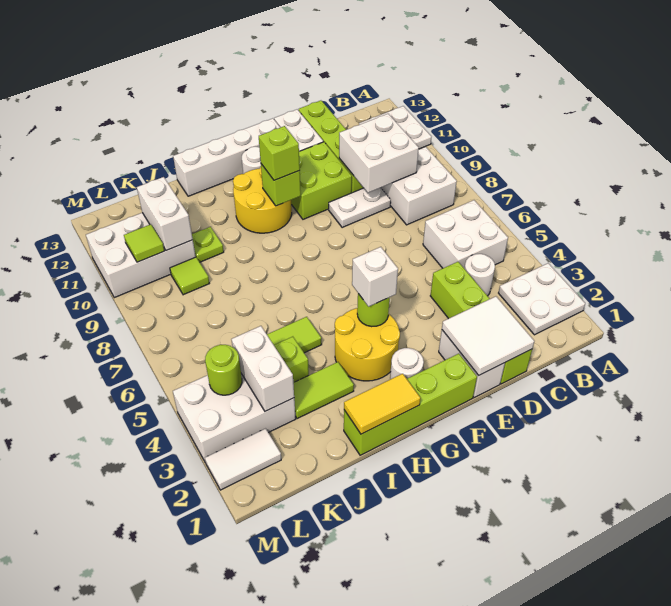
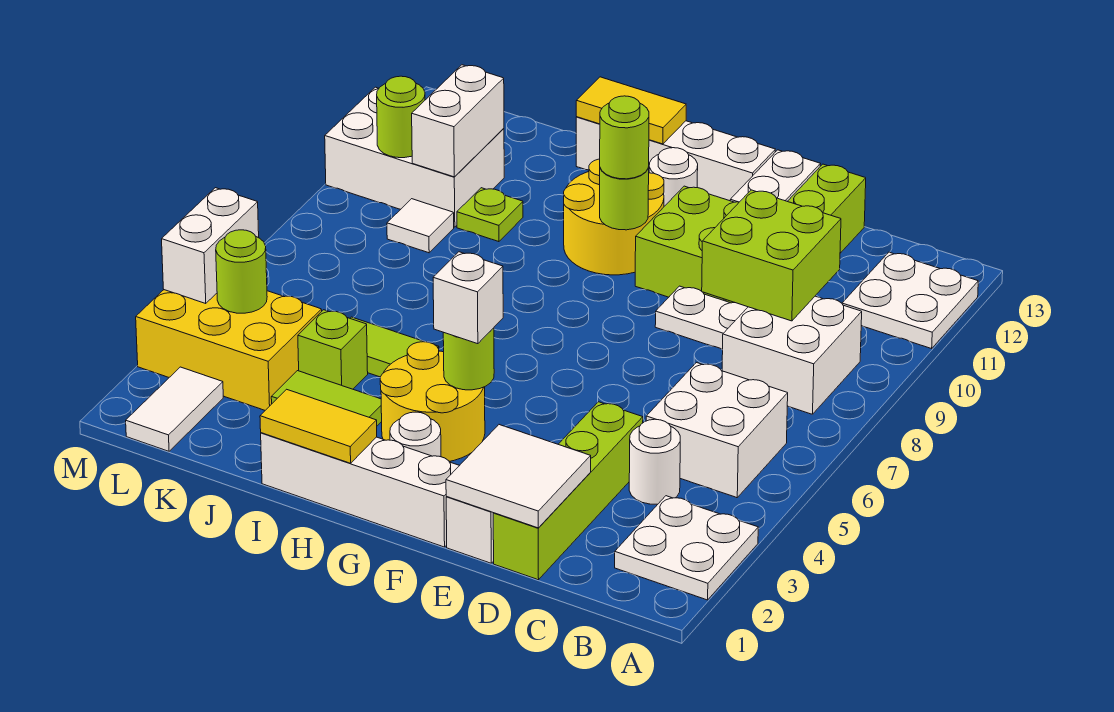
white 2x2 brick [339,114,419,193] -> lime 2x2 brick [702,190,841,321]
lime 1x4 brick [344,354,477,455] -> white 1x4 brick [261,433,459,547]
lime 1x1 brick [261,164,301,206] -> lime 1x1 round brick [600,167,649,230]
lime 1x1 brick [259,126,300,180] -> lime 1x1 round brick [600,96,649,179]
none -> yellow 1x2 tile [576,77,686,144]
white 2x3 brick [173,374,296,463] -> yellow 2x3 brick [136,290,322,410]
white 1x2 brick [231,326,294,411] -> white 1x2 brick moved to [162,188,259,304]
lime 1x1 tile [170,257,209,295] -> white 1x1 tile [387,199,454,253]
white 1x2 tile [205,429,281,490] -> white 1x2 tile turned to [126,367,223,451]
lime 1x1 tile [124,224,164,262] -> lime 1x1 round brick [377,76,425,158]

